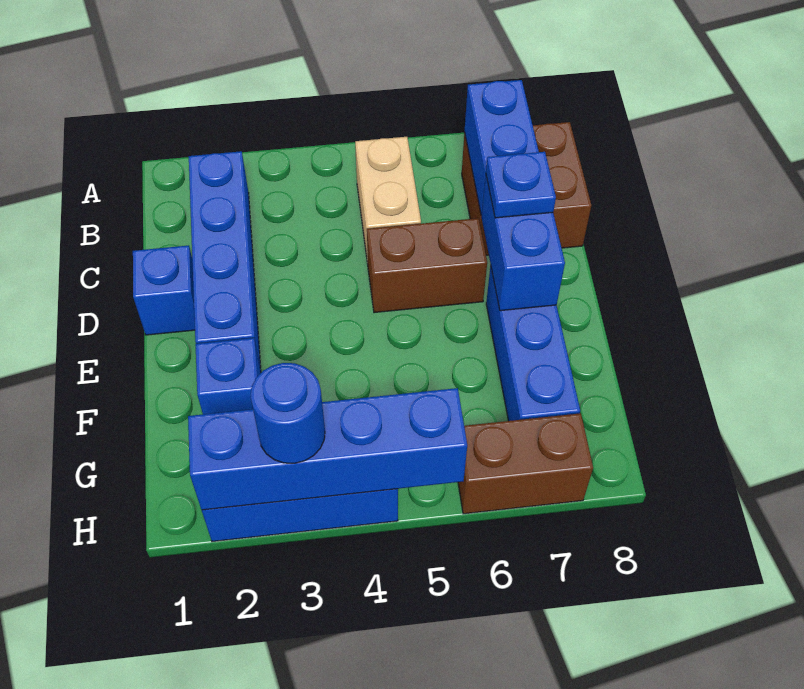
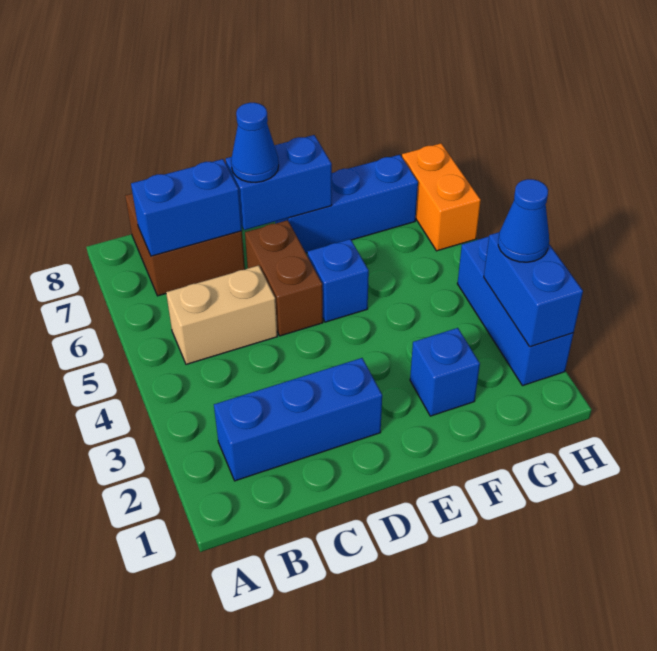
blue 1x4 brick [189,151,261,371] -> blue 1x3 brick [214,358,382,481]
blue 1x1 brick [133,245,195,335] -> blue 1x1 brick moved to [307,239,369,322]
blue 1x1 plate [486,152,556,218] -> blue 1x1 cone [231,103,279,182]
blue 1x4 brick [188,388,467,510] -> blue 1x2 brick [484,232,583,347]
blue 1x1 round brick [250,363,325,463] -> blue 1x1 cone [498,179,549,262]
brown 1x2 brick [458,413,593,514] -> orange 1x2 brick [402,143,481,251]

